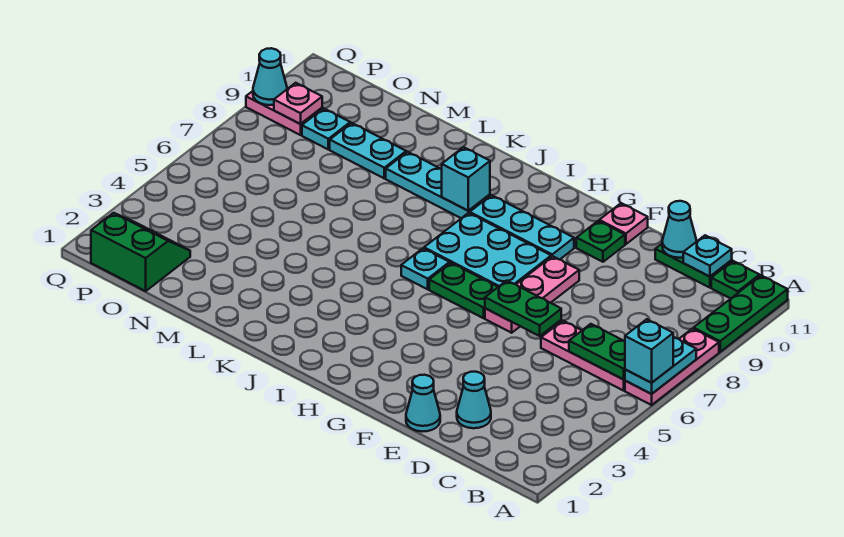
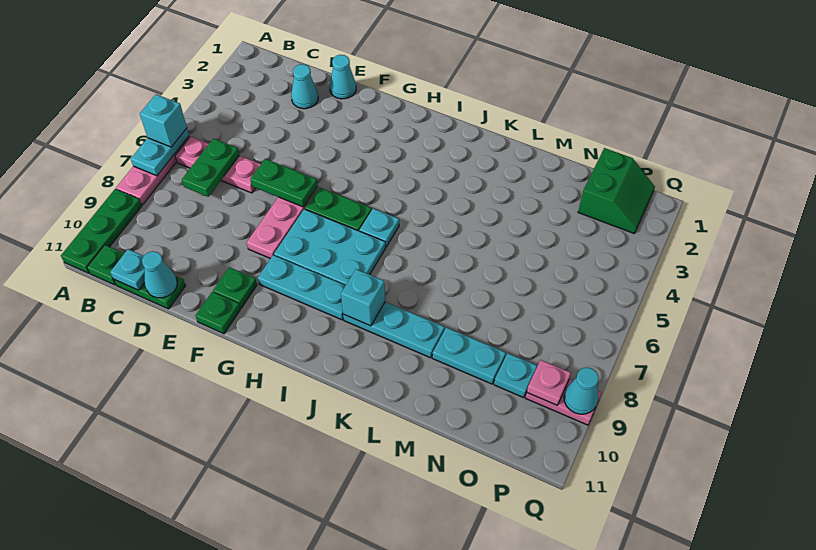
green 1x2 plate [569,324,625,380] -> green 1x2 plate turned to [182,139,239,197]
pink 1x1 plate [599,203,648,244] -> green 1x1 plate [196,292,240,334]
green 2x2 slope [91,213,190,291] -> green 2x2 slope turned to [578,148,655,234]

